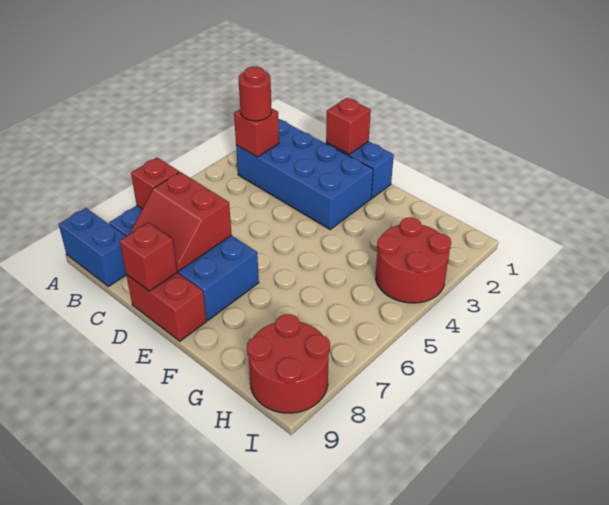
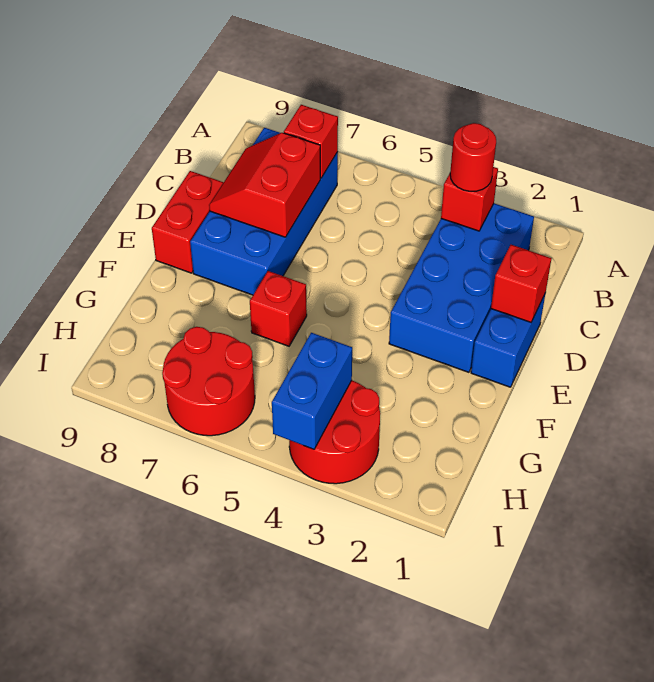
blue 1x2 brick [59,208,126,287] -> blue 1x2 brick moved to [272,333,352,449]
red 1x1 brick [120,223,177,291] -> red 1x1 brick moved to [250,271,307,346]
red 2x2 round brick [247,314,330,413] -> red 2x2 round brick moved to [162,327,255,436]

